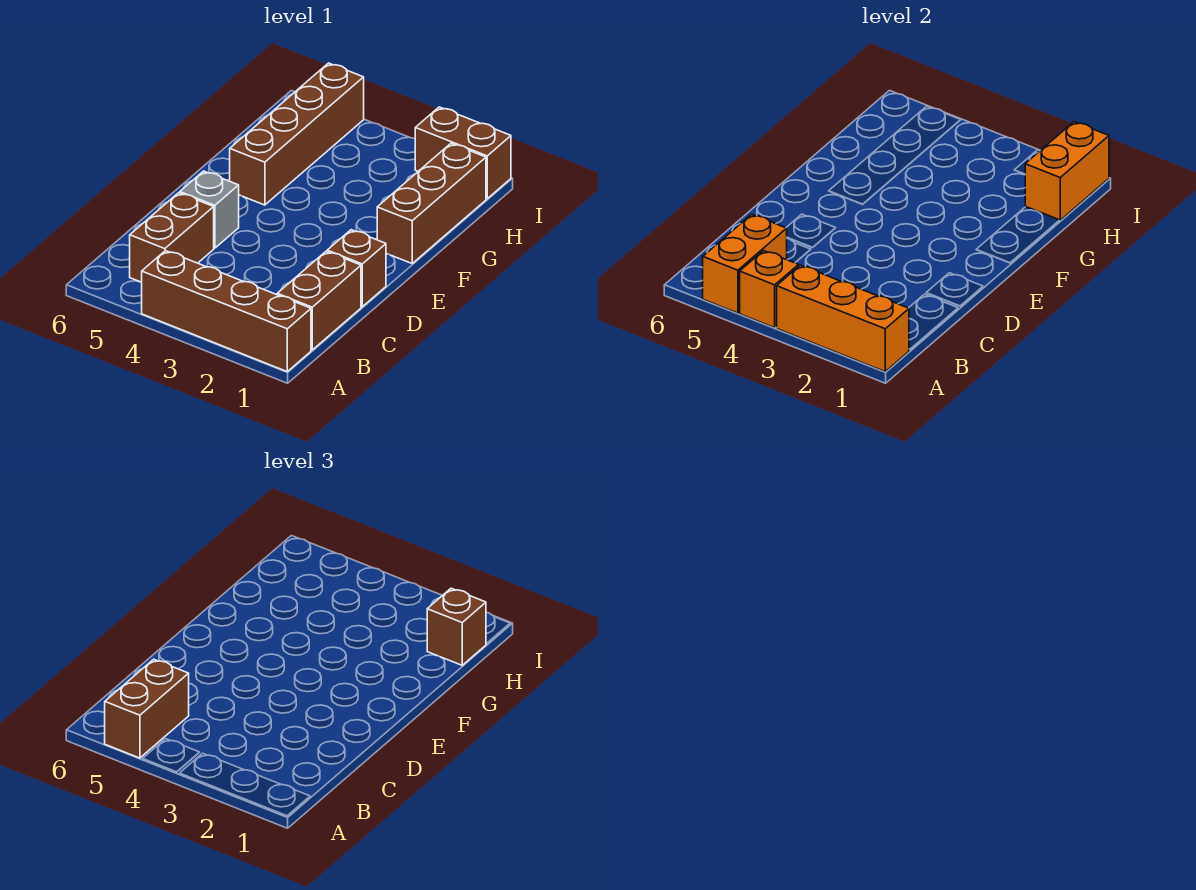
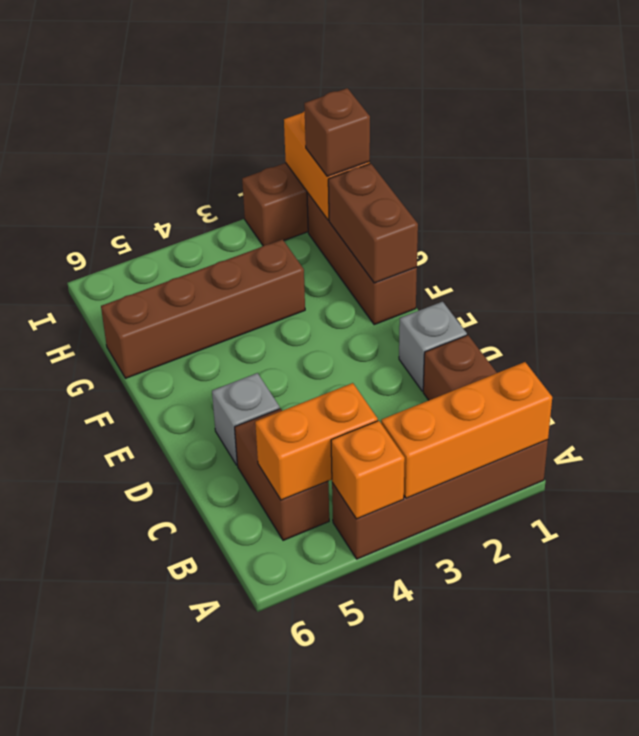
orange 1x2 brick [703,214,787,313] -> orange 1x2 brick turned to [255,383,378,500]
brown 1x2 brick [105,659,189,758] -> brown 1x2 brick moved to [328,163,418,283]
brown 1x1 brick [327,230,386,307] -> grey 1x1 brick [399,302,467,391]
brown 1x4 brick [230,63,364,205] -> brown 1x4 brick turned to [101,239,305,378]

